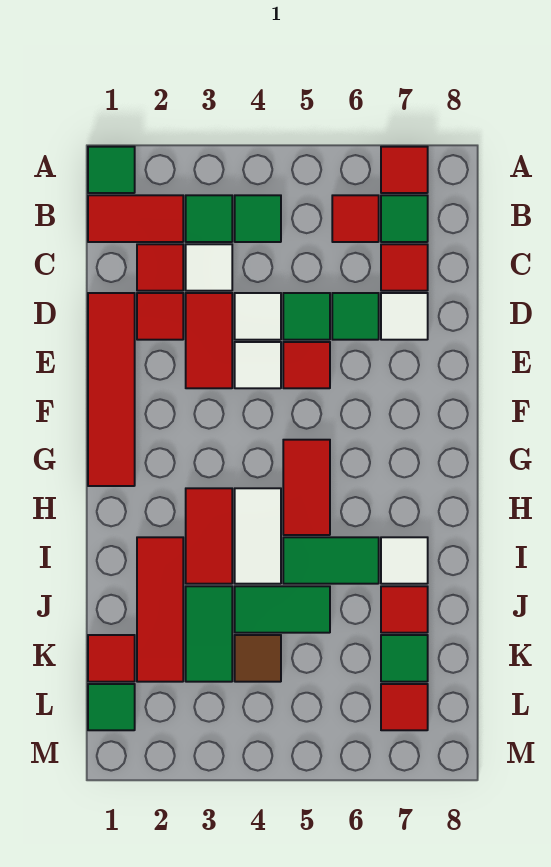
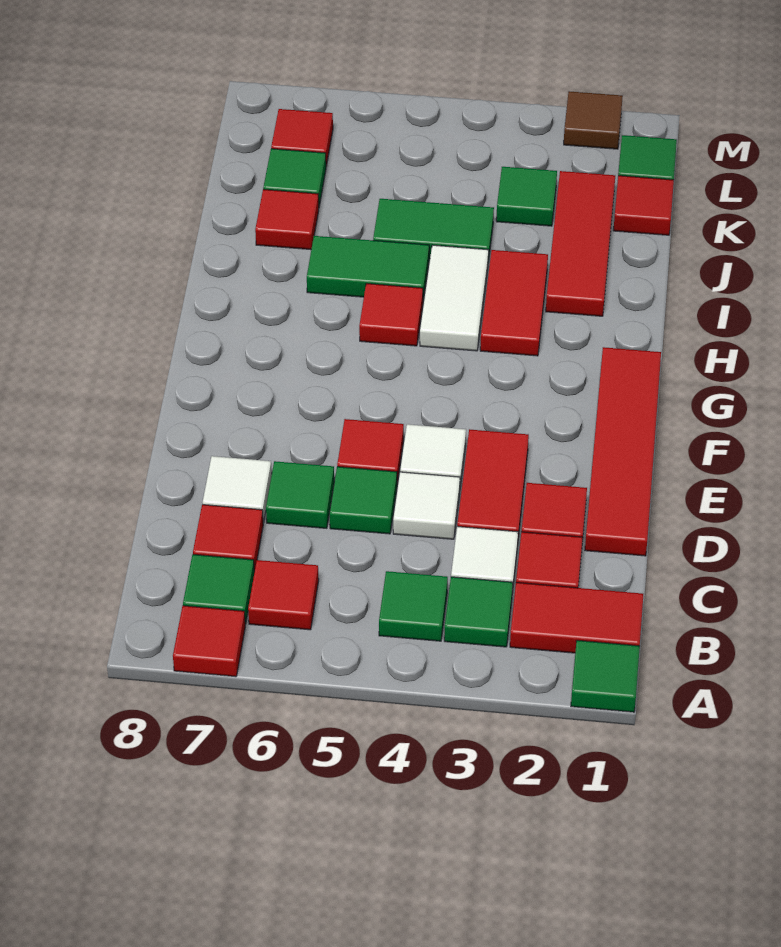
red 1x2 tile [283,440,330,535] -> red 1x1 tile [359,283,423,346]
white 1x1 tile [381,537,428,584] -> none
green 1x2 tile [186,586,232,682] -> green 1x1 tile [496,167,557,226]
brown 1x1 tile [235,635,281,682] -> brown 1x1 tile moved to [564,91,623,149]

